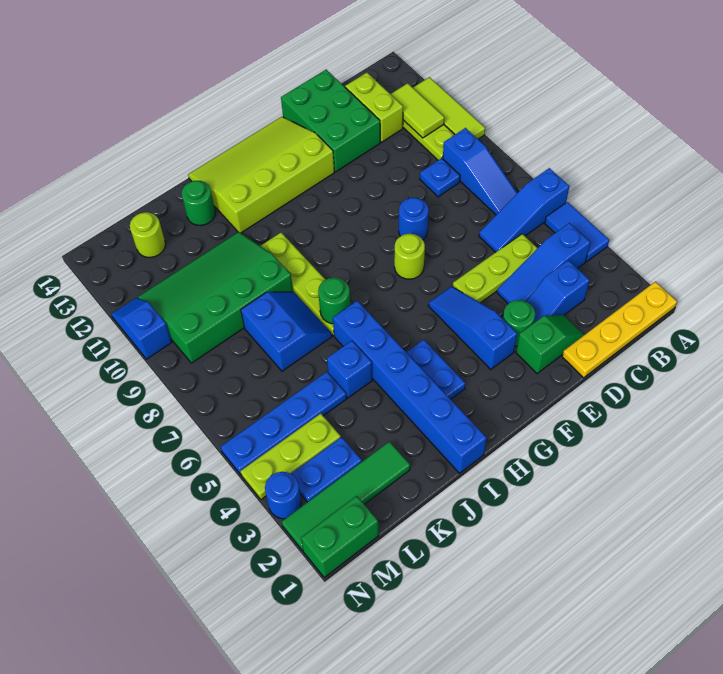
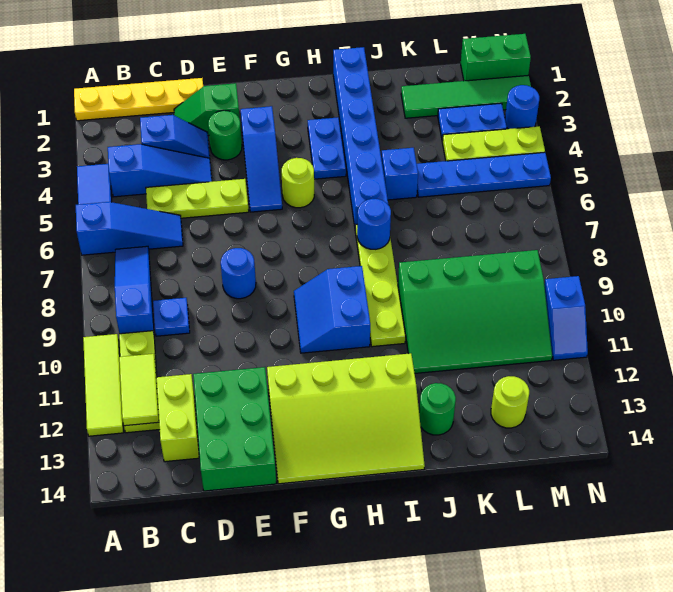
lime 1x1 round brick [394,234,425,279] -> lime 1x1 round brick moved to [282,158,314,208]
green 1x1 round brick [318,277,350,324] -> blue 1x1 round brick [357,199,391,249]
blue 2x2 slope [241,292,332,371] -> blue 2x2 slope moved to [294,266,370,353]

